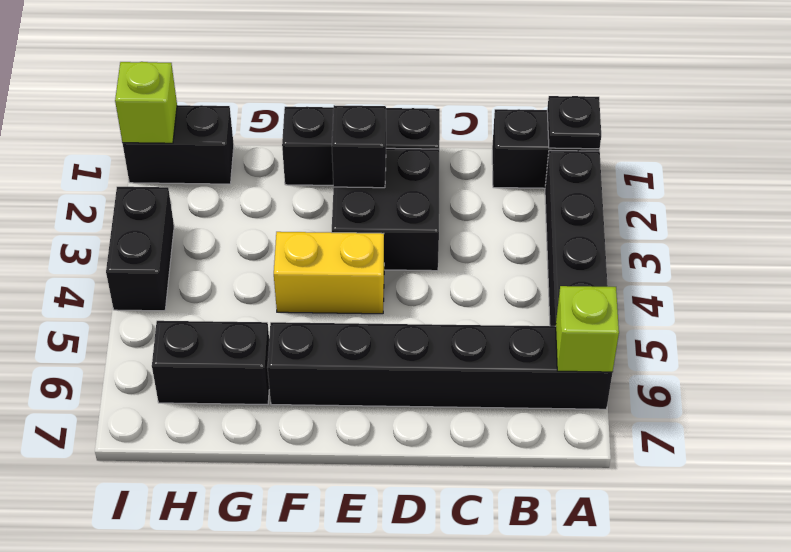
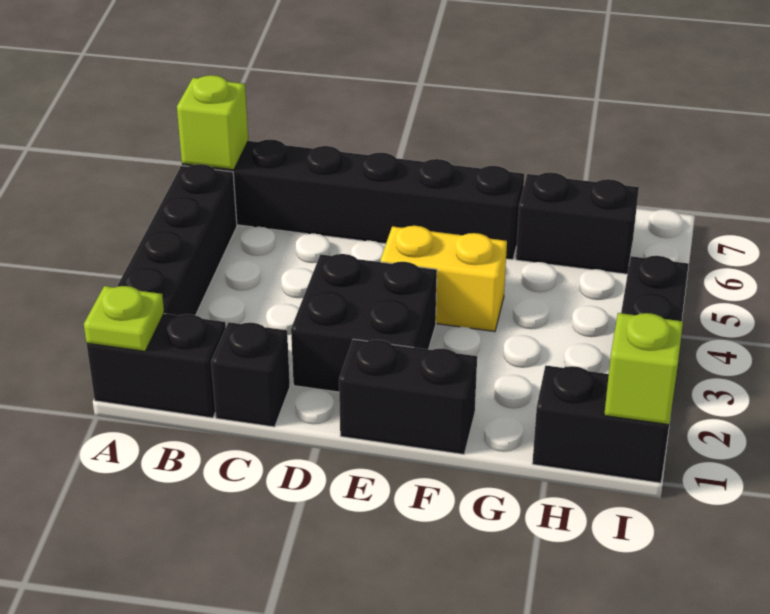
black 1x1 plate [547,96,601,149] -> lime 1x1 plate [84,286,164,351]
black 1x3 brick [282,107,440,185] -> black 1x2 brick [339,339,477,454]
black 1x1 brick [332,105,386,188] -> black 1x1 brick moved to [211,322,290,427]

